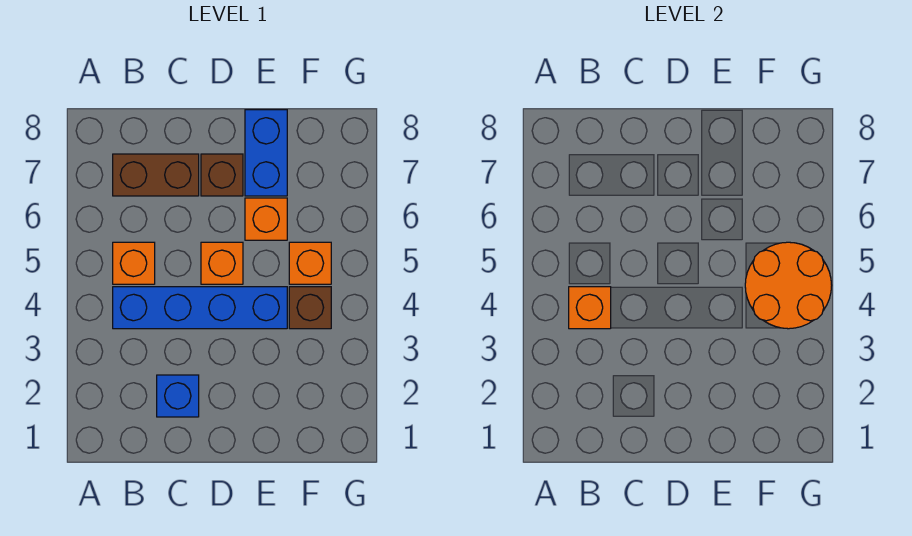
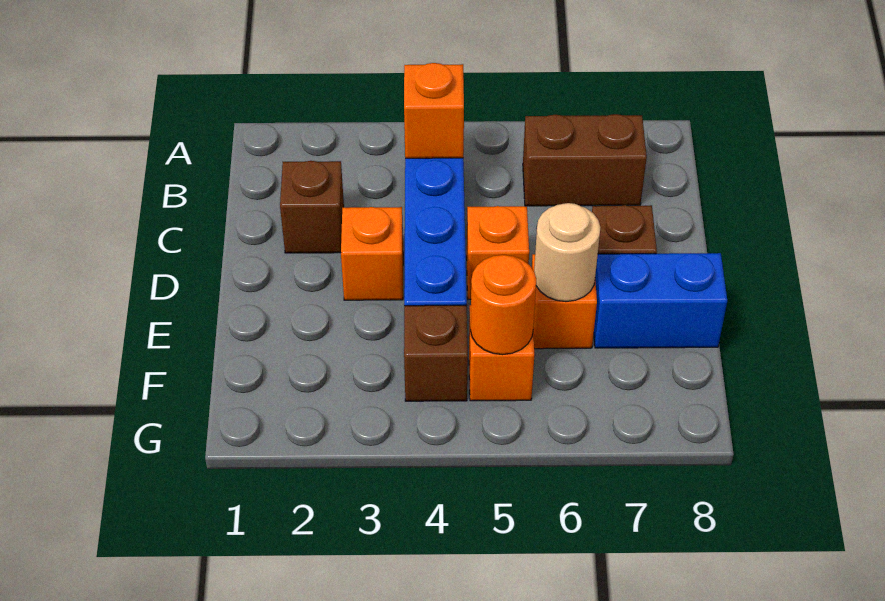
orange 1x1 brick [113,242,155,284] -> orange 1x1 brick moved to [341,207,403,300]
brown 1x2 brick [113,154,199,196] -> brown 1x2 brick turned to [523,114,647,206]
blue 1x1 brick [157,375,199,417] -> brown 1x1 brick [280,161,344,253]
none -> tan 1x1 round brick [534,203,601,302]
orange 2x2 round brick [745,242,832,329] -> orange 1x1 round brick [470,255,536,355]

